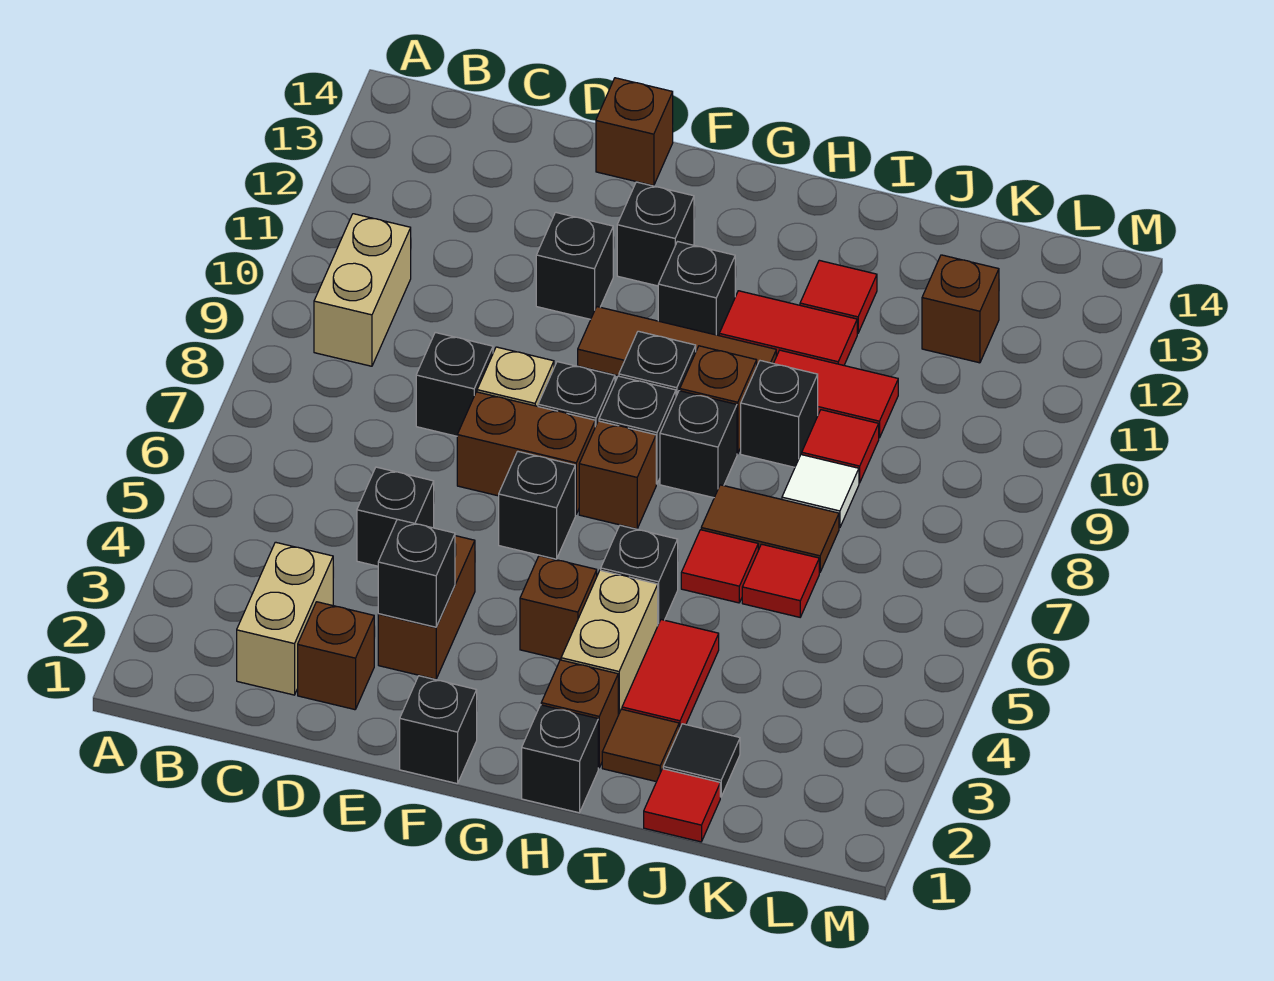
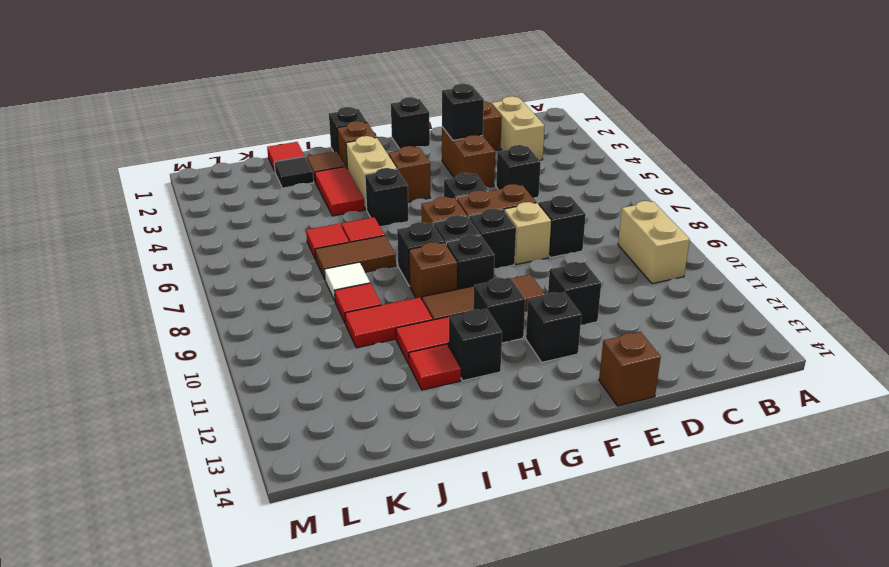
black 1x1 brick [741,361,818,467] -> black 1x1 brick moved to [449,309,502,381]
brown 1x1 brick [922,255,999,363] -> none

